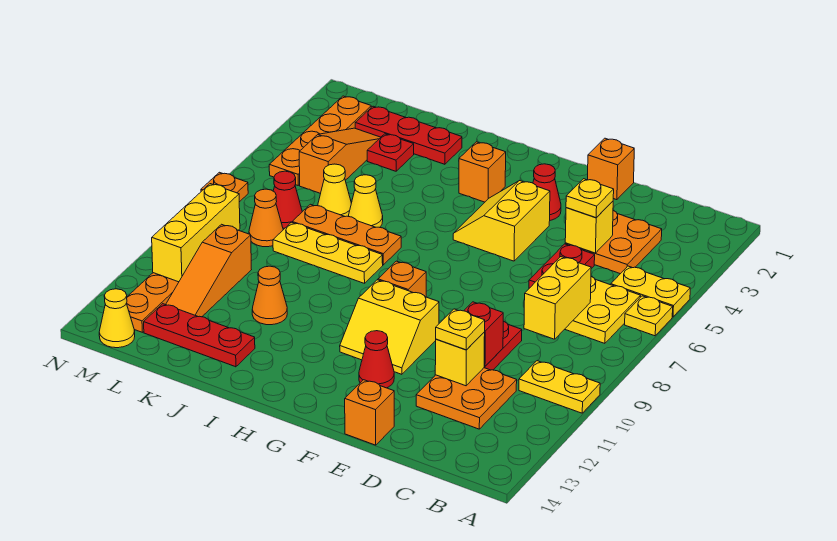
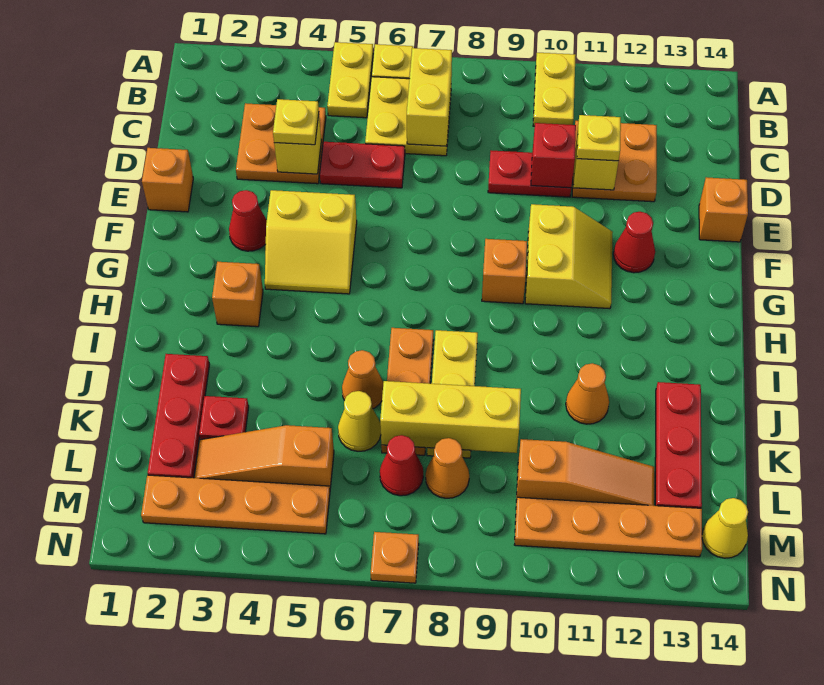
yellow 1x2 brick [524,257,591,339] -> yellow 1x2 brick turned to [407,48,452,146]
yellow 1x1 cone [348,175,383,227] -> orange 1x1 cone [342,350,384,409]
yellow 1x3 brick [152,184,240,282] -> yellow 1x3 brick moved to [380,381,521,453]

